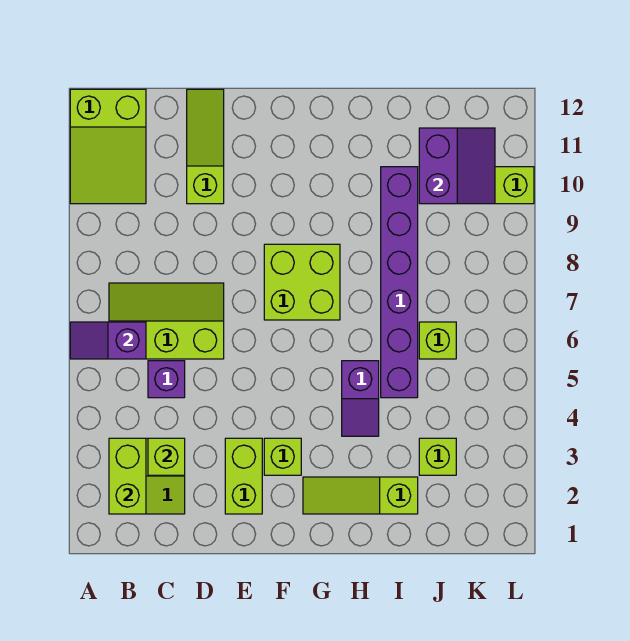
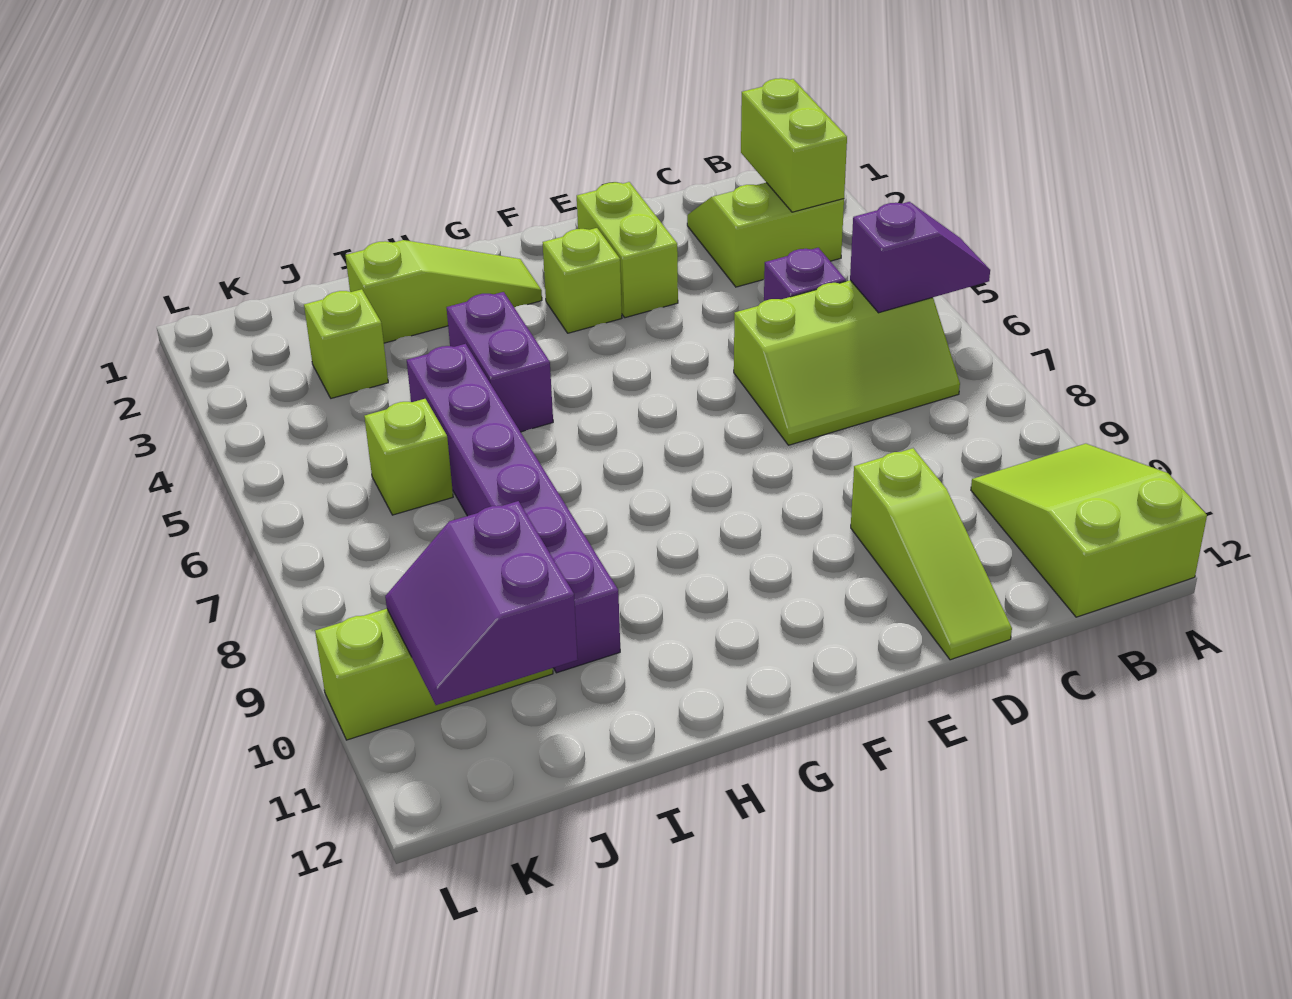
lime 1x1 brick [148,438,185,475] -> none
lime 2x2 brick [264,244,340,320] -> none
purple 1x2 slope [342,361,379,436] -> purple 1x2 brick [447,292,553,432]

